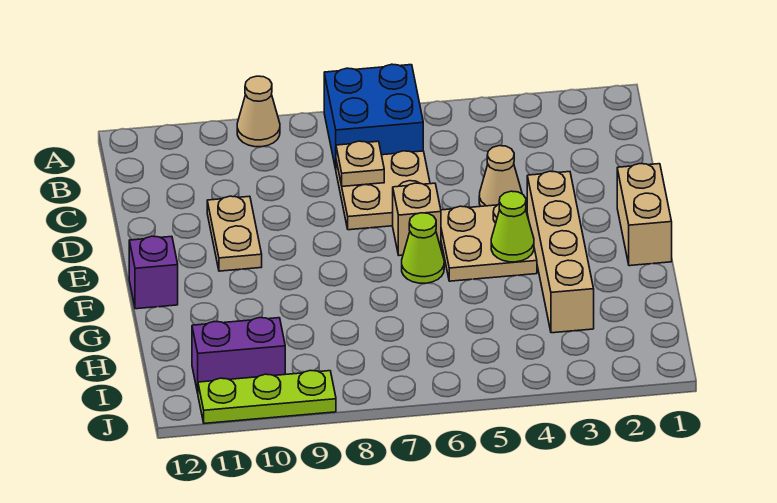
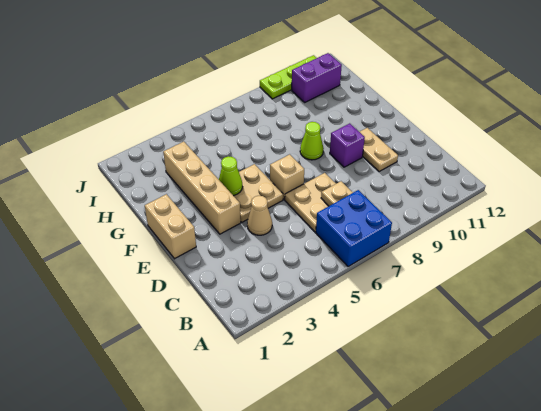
tan 1x1 cone [237,76,280,147] -> none
lime 1x1 cone [402,213,444,283] -> lime 1x1 cone moved to [300,122,324,160]
purple 1x1 brick [129,236,178,309] -> purple 1x1 brick moved to [330,123,365,167]

